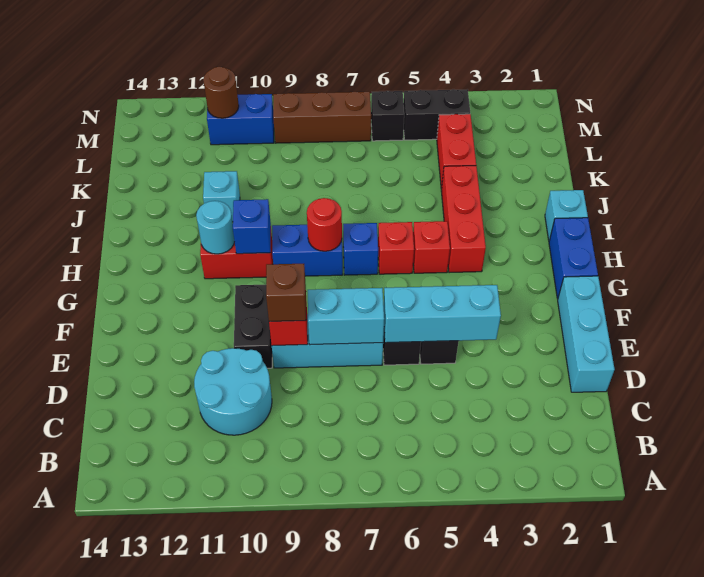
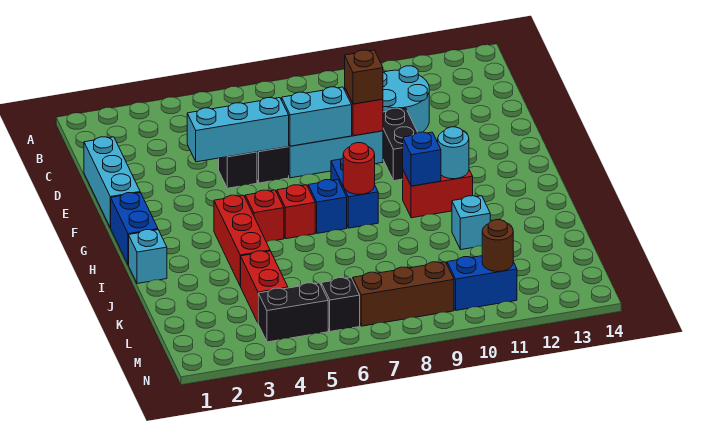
blue 1x2 brick [272,225,343,276] -> blue 1x2 brick turned to [331,158,378,228]

